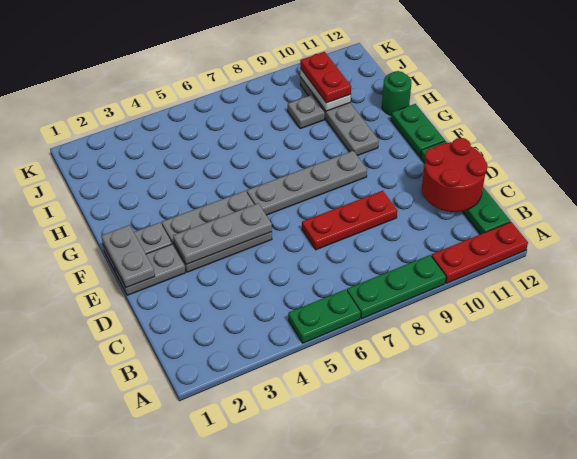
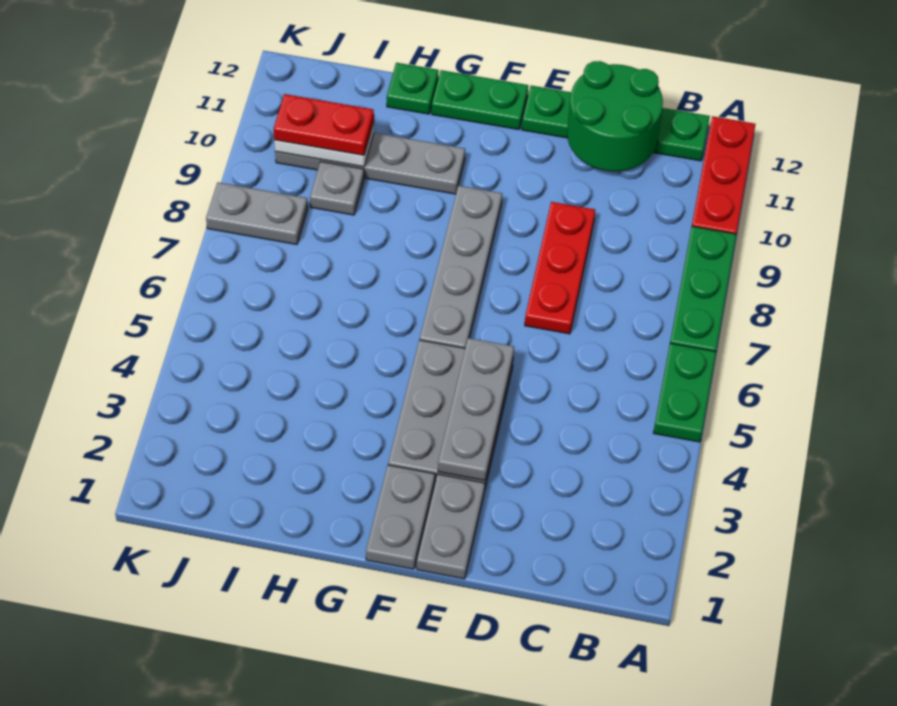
red 2x2 round brick [422,138,488,212] -> green 2x2 round brick [567,61,663,171]
grey 1x2 plate [101,225,155,288] -> grey 1x2 plate moved to [206,182,308,245]
green 1x1 round brick [382,71,411,115] -> green 1x1 plate [387,63,439,114]

